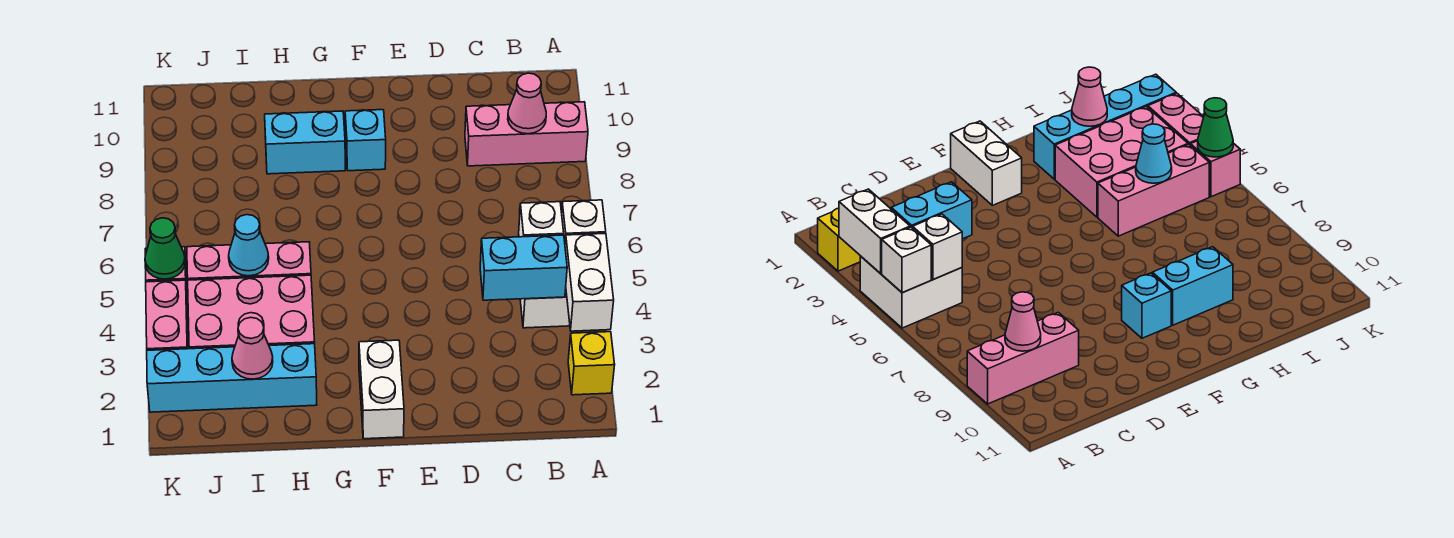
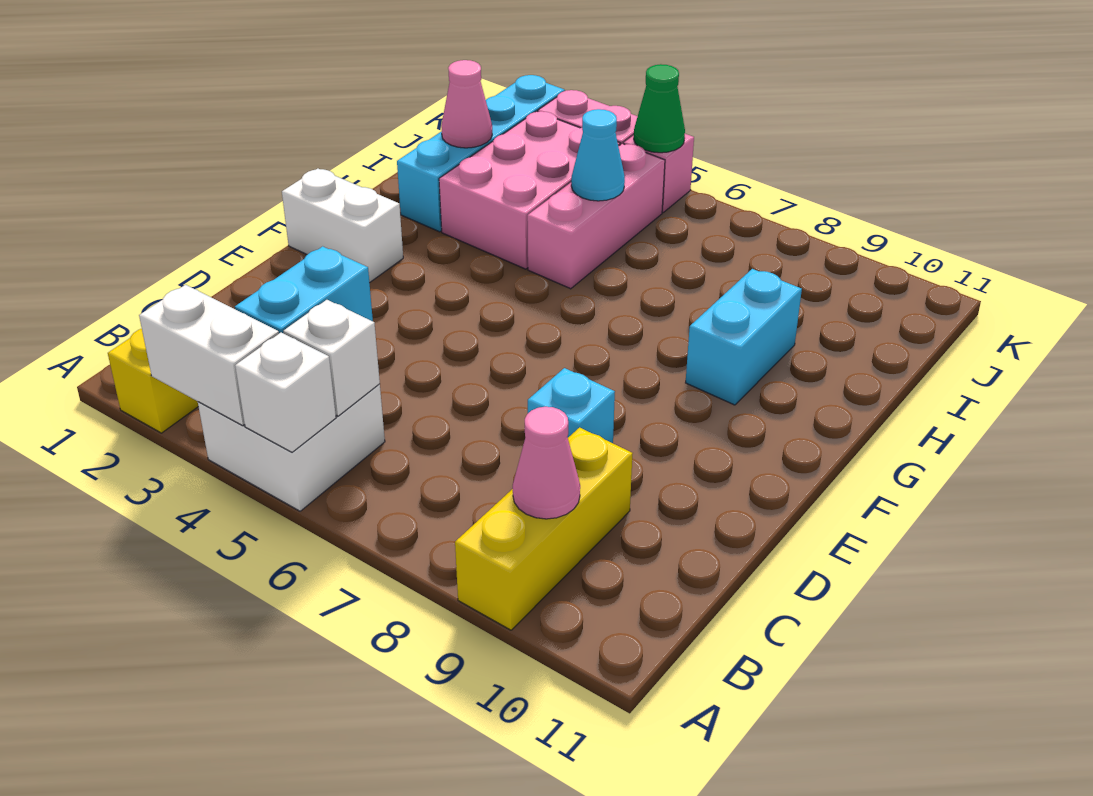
pink 1x3 brick [465,102,588,166] -> yellow 1x3 brick [455,428,633,630]
cyan 1x1 brick [345,110,386,171] -> cyan 1x1 brick moved to [528,368,615,443]

